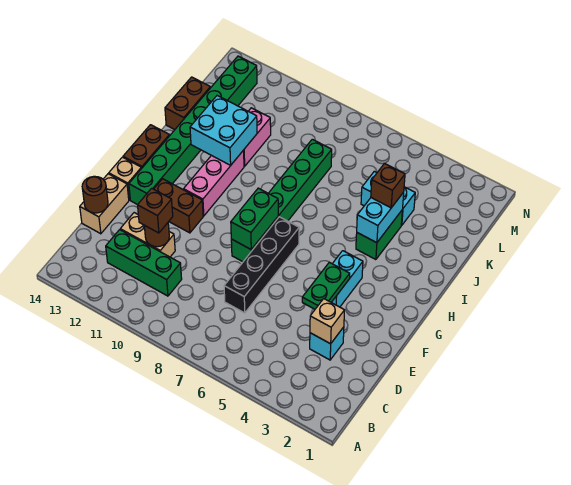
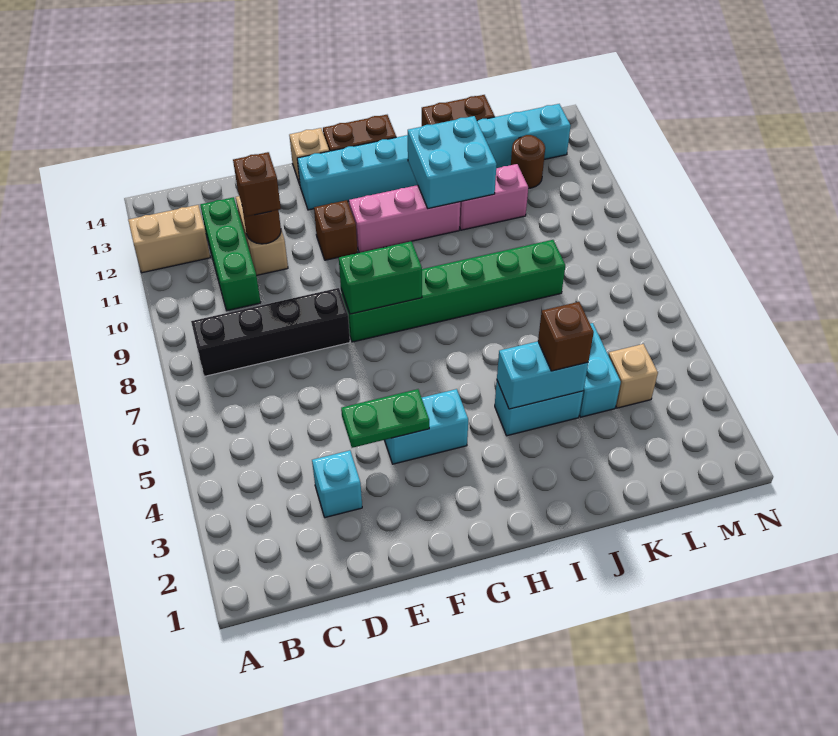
tan 1x1 brick [310,299,345,344] -> tan 1x1 brick moved to [608,344,658,408]
black 1x4 brick [224,217,299,313] -> black 1x4 brick moved to [191,288,350,376]
tan 1x2 brick [80,174,129,234] -> tan 1x2 brick moved to [128,205,210,273]
brown 1x1 round brick [82,176,108,213] -> brown 1x1 round brick moved to [511,135,545,188]
brown 1x2 brick [154,179,203,233] -> brown 1x1 brick [314,200,358,260]
green 1x8 brick [129,56,257,205] -> cyan 1x8 brick [297,104,571,210]
green 1x2 brick [356,211,402,260] -> cyan 1x2 brick [495,381,583,436]

